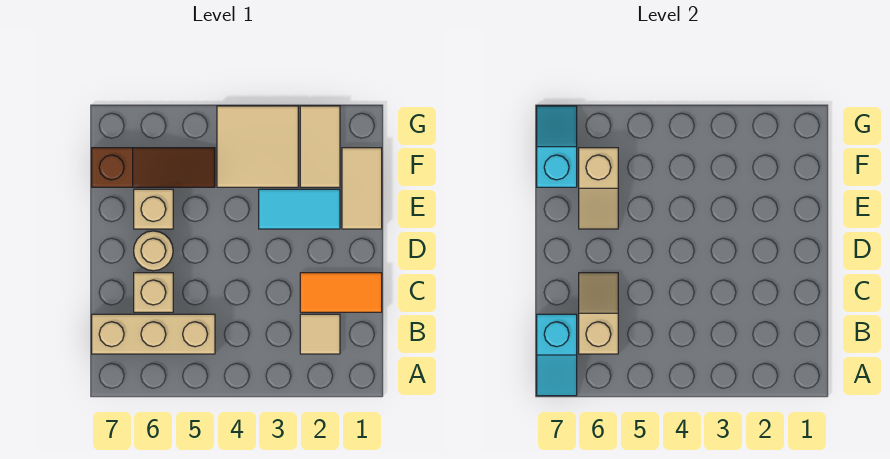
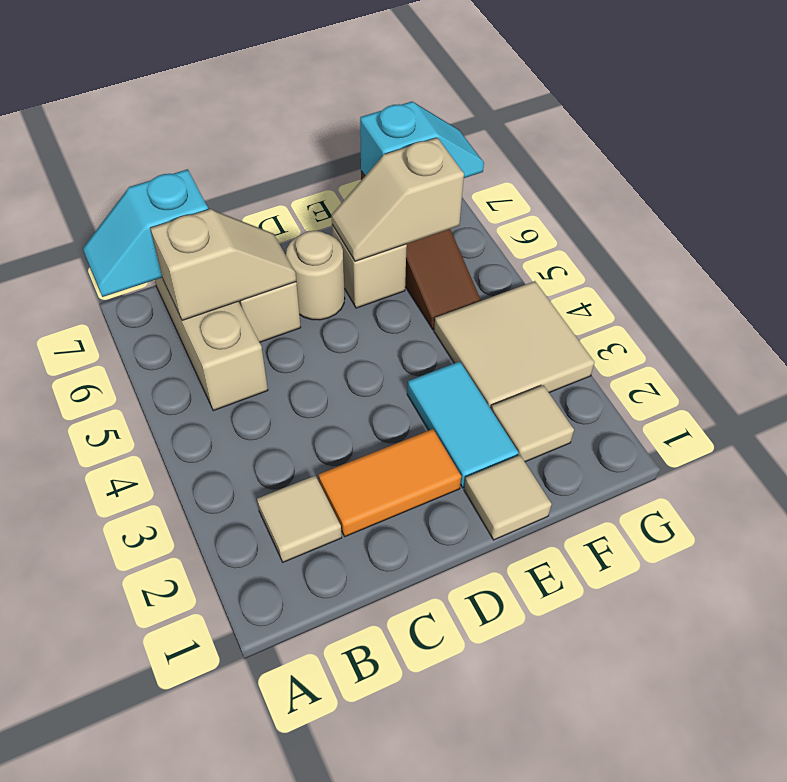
orange 1x2 tile [300,273,382,312] -> orange 1x2 tile turned to [318,429,461,537]
tan 1x2 tile [342,148,382,229] -> tan 1x1 tile [464,455,552,540]
tan 1x2 tile [300,106,340,187] -> tan 1x1 tile [491,385,574,462]

